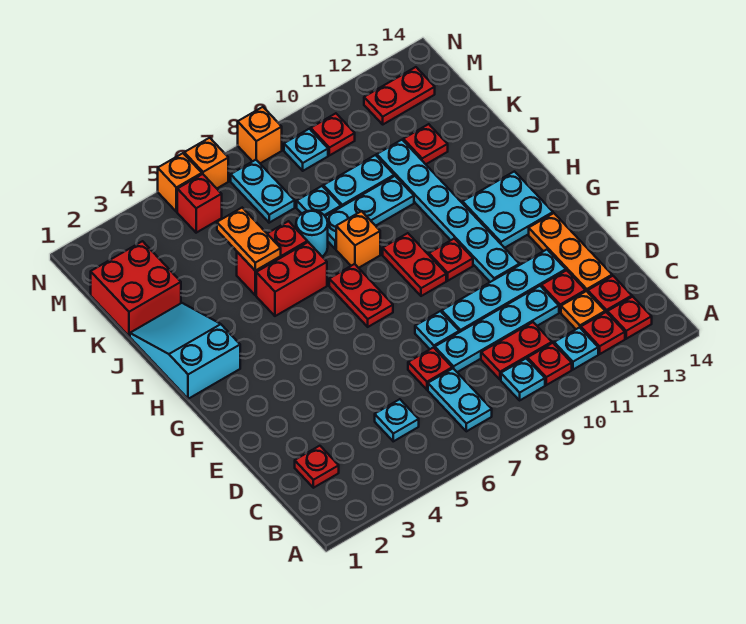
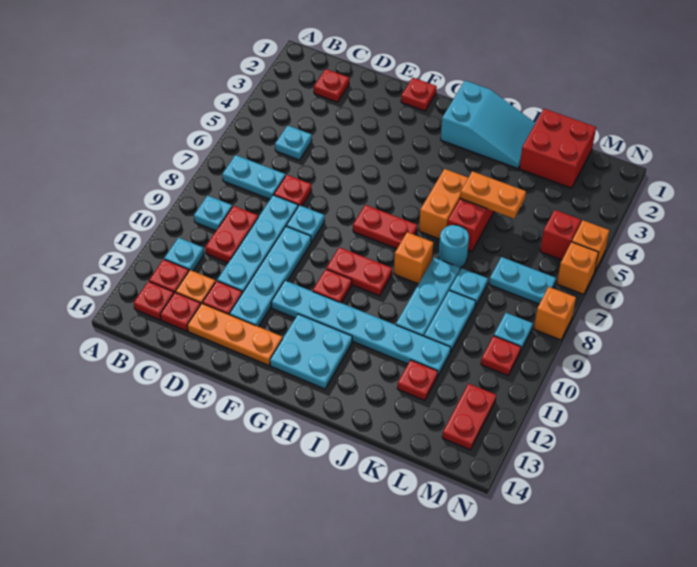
red 1x1 plate [528,343,572,385] -> red 1x1 plate moved to [401,78,437,111]
red 1x2 brick [256,242,327,316] -> orange 1x2 brick [419,169,468,239]

